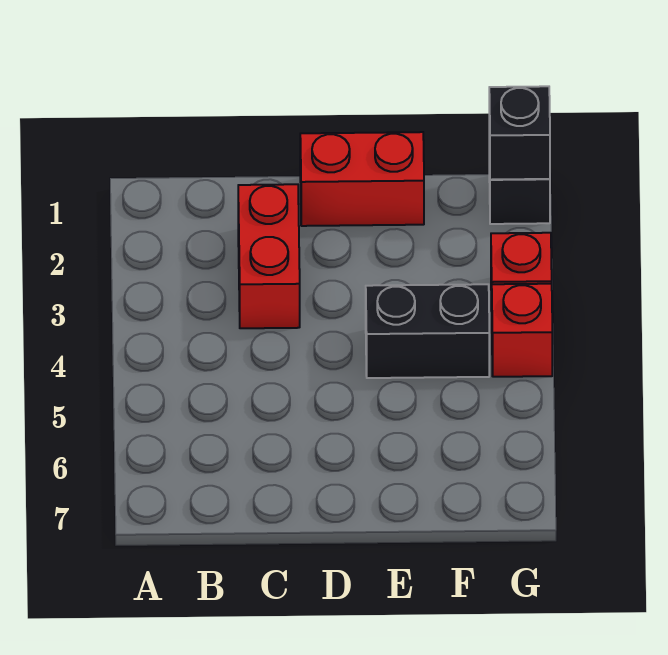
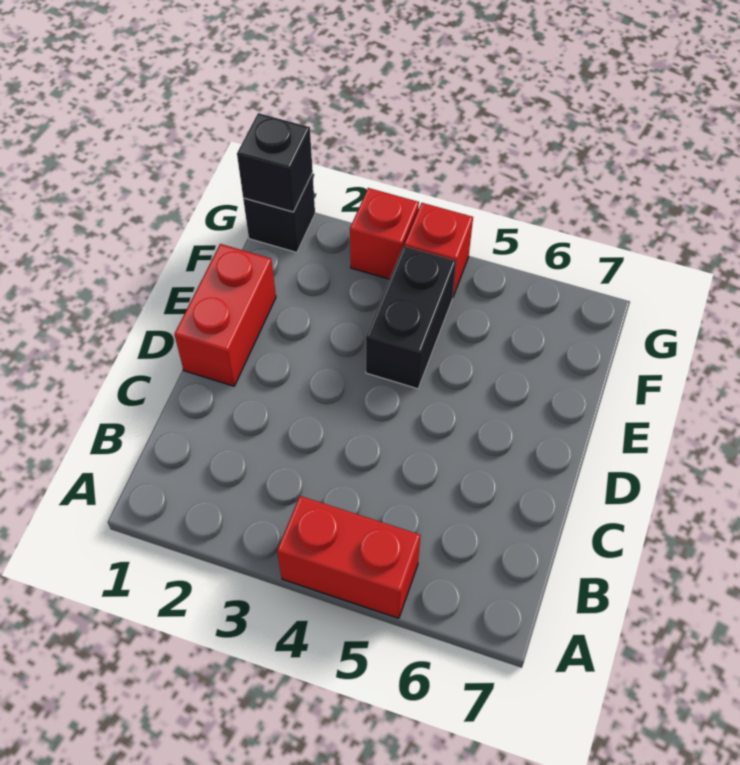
red 1x2 brick [238,184,300,328] -> red 1x2 brick moved to [277,496,421,618]

